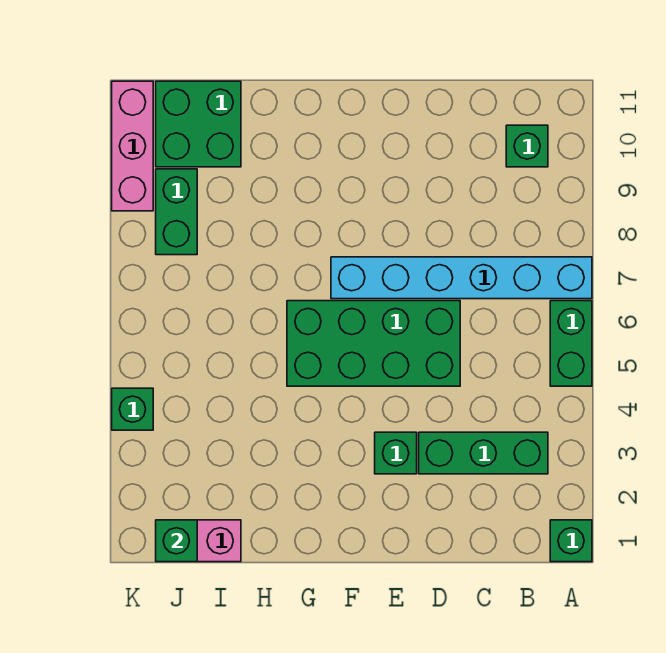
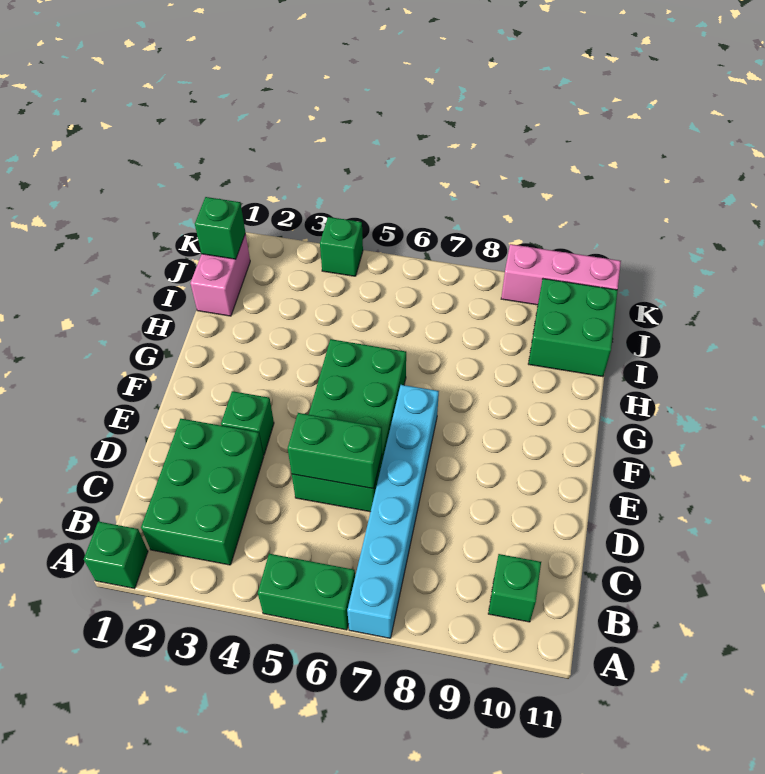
green 1x3 brick [419,432,548,474] -> green 2x3 brick [141,419,264,565]
green 1x2 brick [156,169,197,255] -> green 1x2 brick moved to [288,413,382,489]

